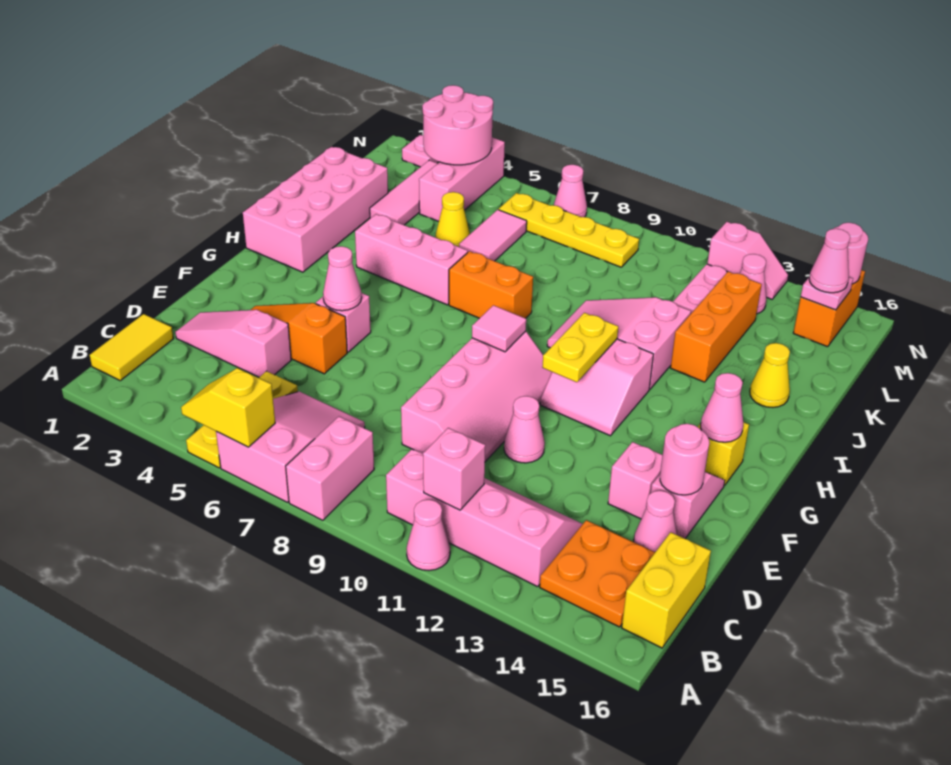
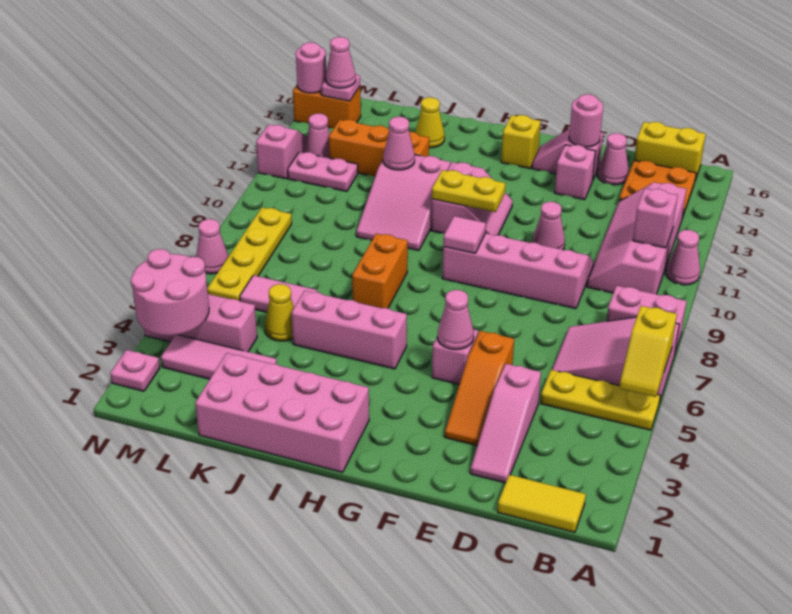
pink 1x1 cone [701,373,743,442] -> pink 1x1 cone moved to [383,117,415,170]
pink 1x3 brick [355,214,468,305] -> pink 1x3 brick turned to [291,291,407,369]

